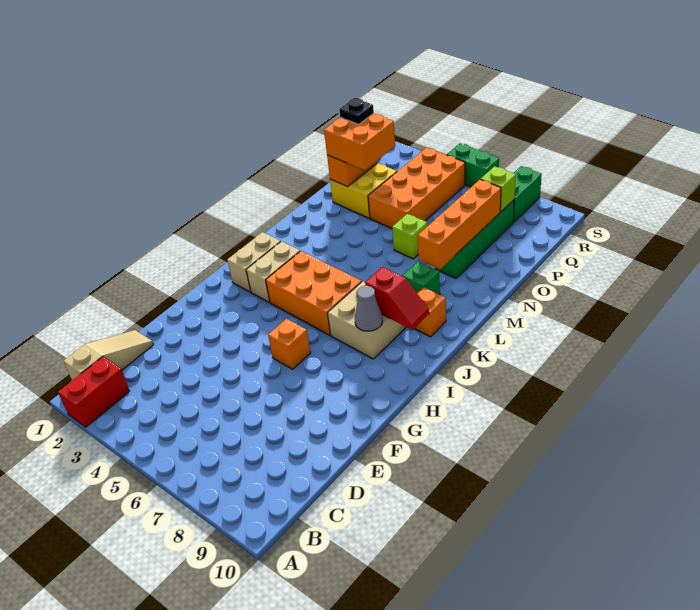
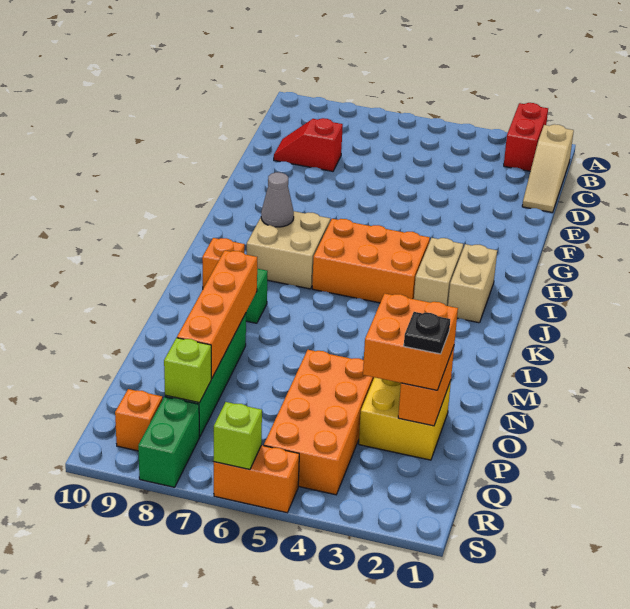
orange 1x1 brick [268,319,311,369] -> orange 1x1 brick moved to [115,389,163,451]
red 1x2 slope [365,267,429,330] -> red 1x2 slope moved to [274,118,343,171]
lime 1x1 brick [392,214,427,259] -> lime 1x1 brick moved to [214,402,262,470]
green 1x2 brick [447,143,499,187] -> orange 1x2 brick [214,445,299,513]

